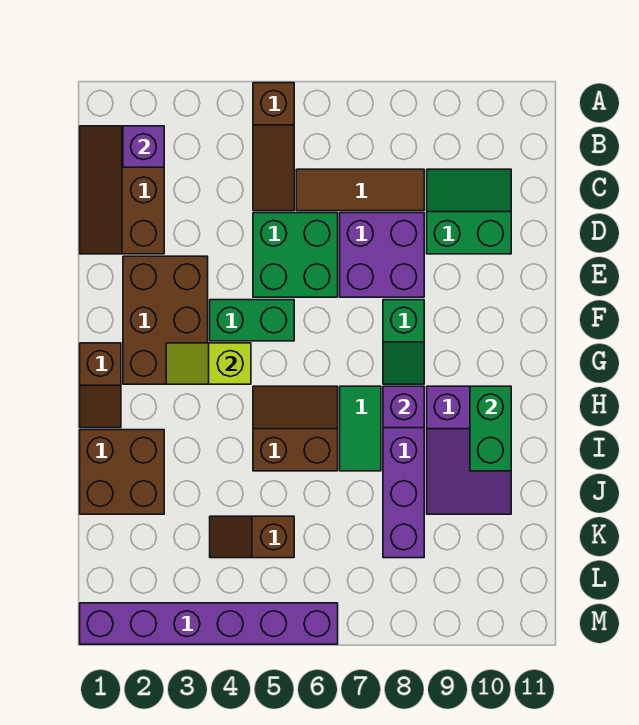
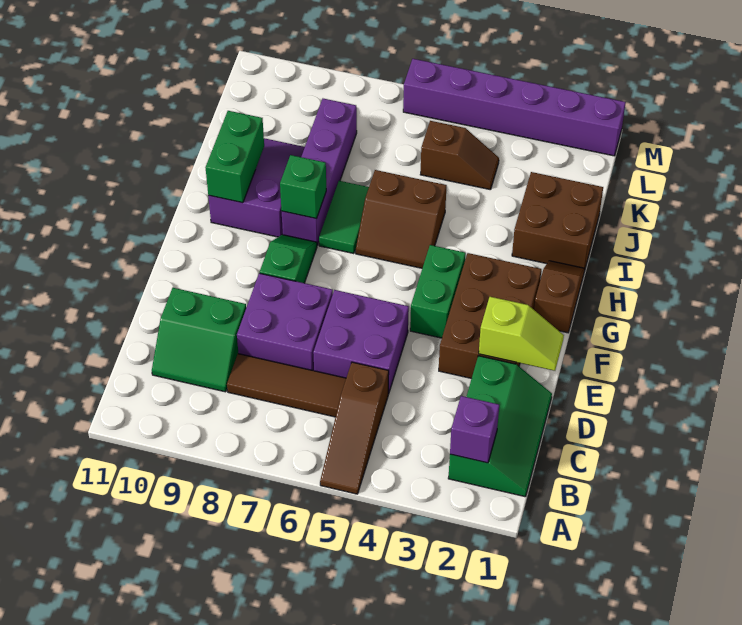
brown 1x3 slope [253,83,294,211] -> brown 1x3 slope turned to [320,362,389,494]
brown 2x3 slope [80,126,164,254] -> green 2x3 slope [448,356,552,497]
green 2x2 brick [253,213,338,297] -> purple 2x2 brick [313,290,409,394]
green 1x2 brick [210,300,294,341] -> green 1x2 brick turned to [410,245,466,338]
lime 1x2 slope [166,343,251,384] -> lime 1x2 slope moved to [479,297,564,371]
purple 1x1 brick [383,386,424,428] -> green 1x1 brick [280,155,326,219]

